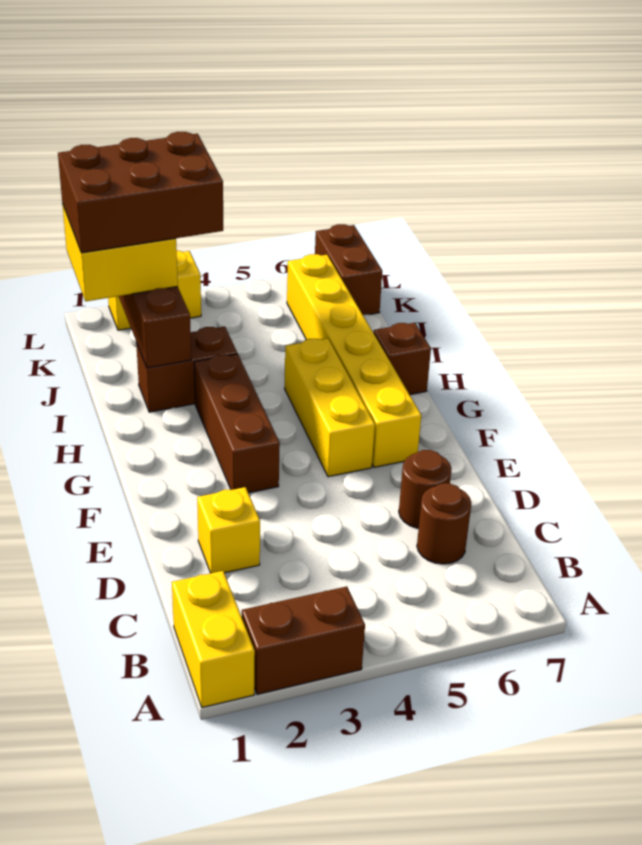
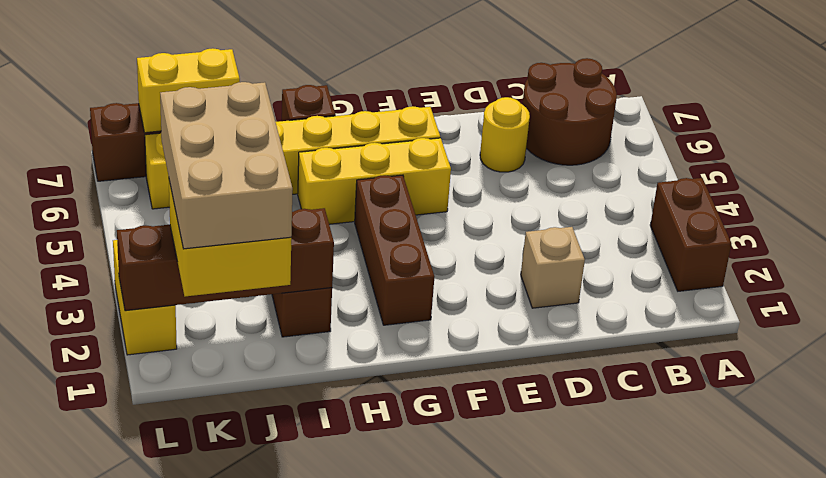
yellow 1x2 brick [172,571,255,708] -> yellow 1x2 brick moved to [137,48,240,133]
brown 1x1 round brick [417,483,471,564] -> brown 2x2 round brick [522,58,617,165]
yellow 1x1 brick [197,487,260,573] -> tan 1x1 brick [521,227,585,308]
brown 1x1 round brick [399,450,452,528] -> yellow 1x1 round brick [480,97,530,172]
brown 1x3 brick [194,354,280,493] -> brown 1x3 brick turned to [355,175,434,325]
brown 2x3 brick [58,132,223,253] -> tan 2x3 brick [160,82,293,249]

